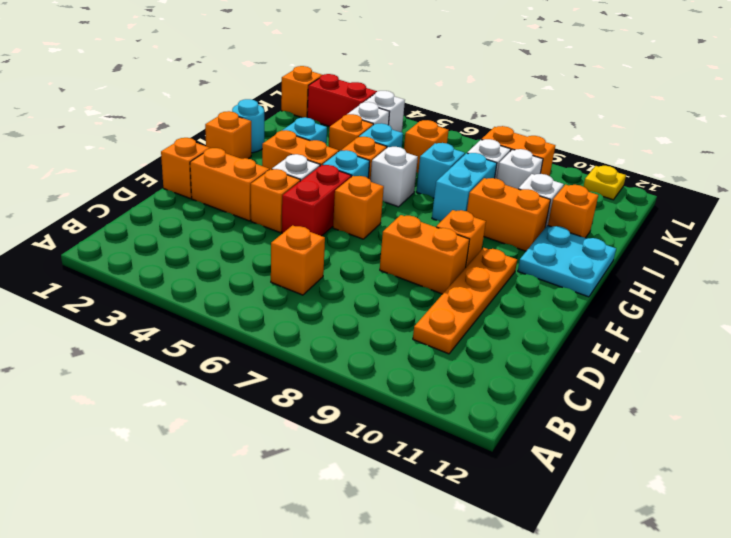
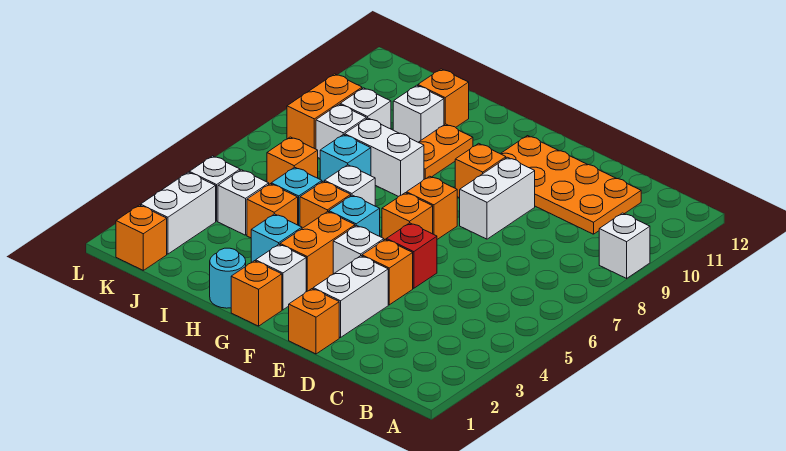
none -> white 1x1 brick [599,213,650,278]
orange 1x1 brick [271,225,325,295] -> orange 1x1 brick moved to [407,176,457,239]
orange 1x4 plate [413,248,517,354] -> orange 2x4 plate [501,136,641,234]
orange 1x2 brick [190,148,269,221] -> white 1x2 brick [313,256,388,338]
red 1x2 brick [282,165,351,236] -> red 1x1 brick [386,223,437,288]
orange 1x2 brick [380,215,470,294] -> white 1x2 brick [460,157,535,239]
none -> white 1x1 brick [256,244,306,310]
cyan 2x2 plate [518,225,616,297] -> none
cyan 1x2 brick [432,153,497,221] -> white 1x2 brick [345,118,424,197]
orange 1x2 brick [467,178,550,251] -> orange 1x2 plate [419,124,473,179]
red 1x2 brick [307,74,377,127] -> white 1x2 brick [141,172,216,254]
yellow 1x1 plate [583,166,626,200] -> none

